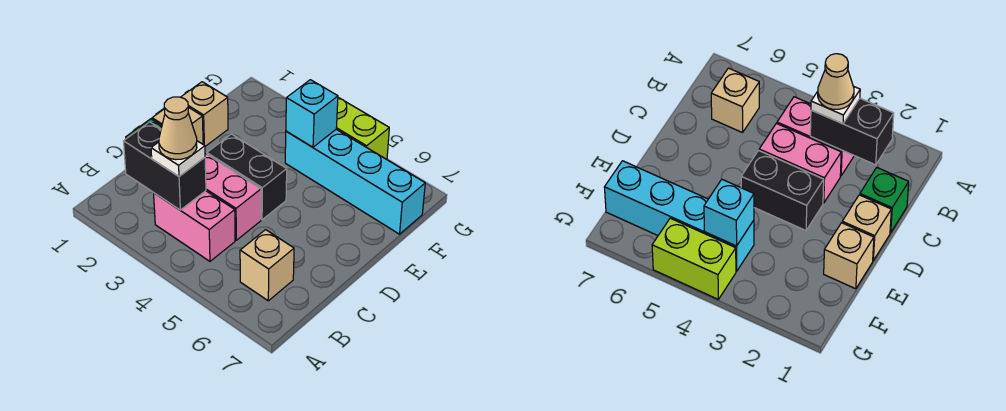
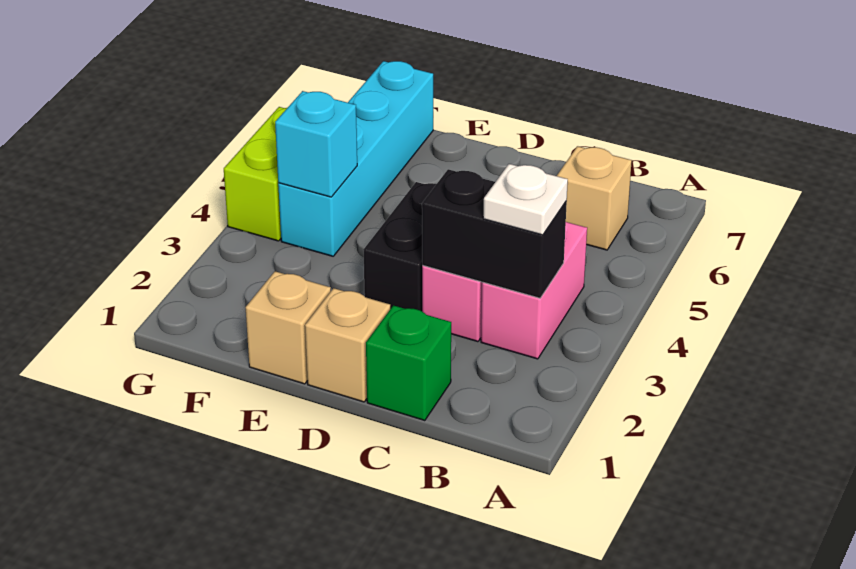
black 1x2 brick [124,122,206,210] -> black 1x2 brick turned to [422,169,567,298]
tan 1x1 cone [159,97,197,160] -> none

